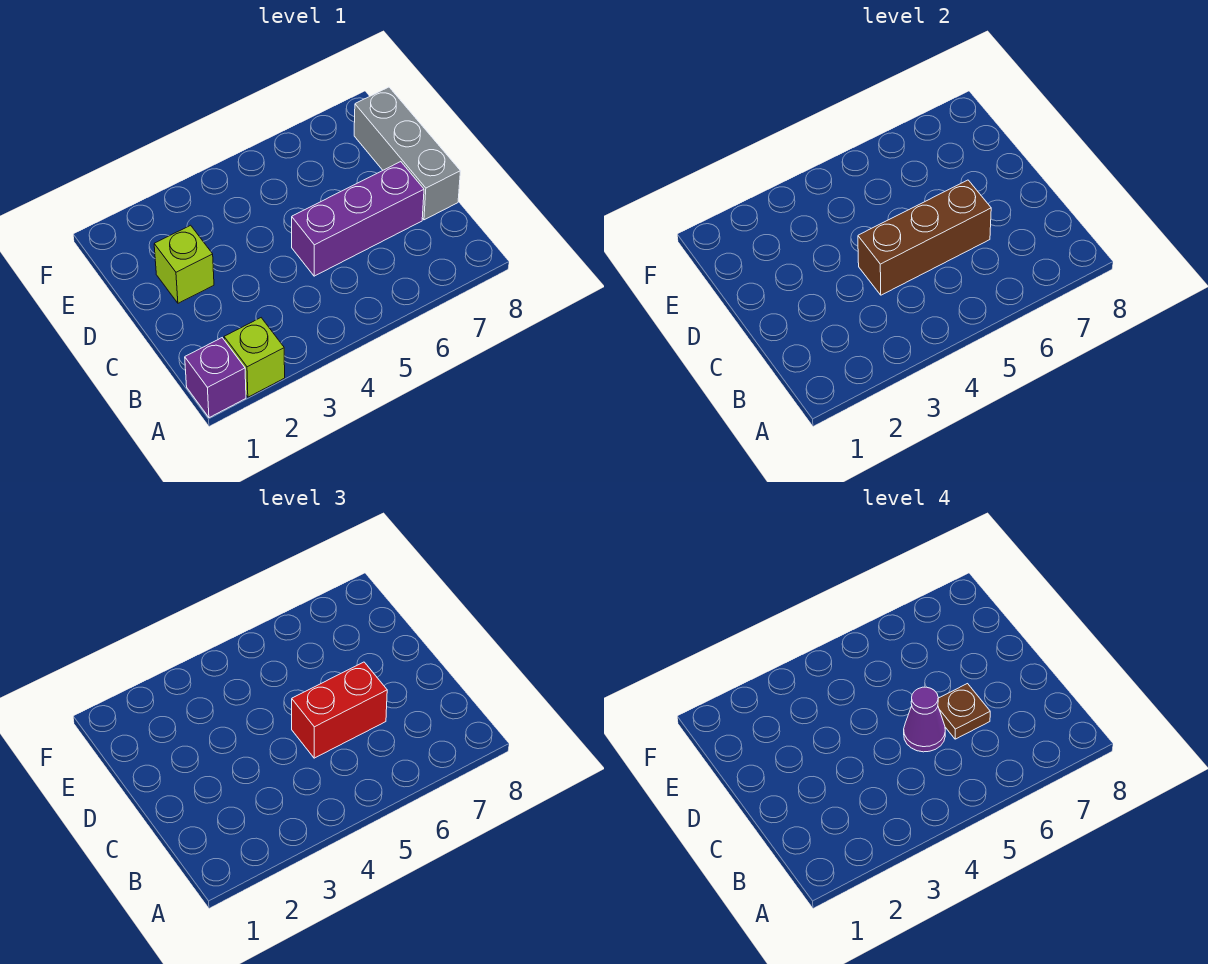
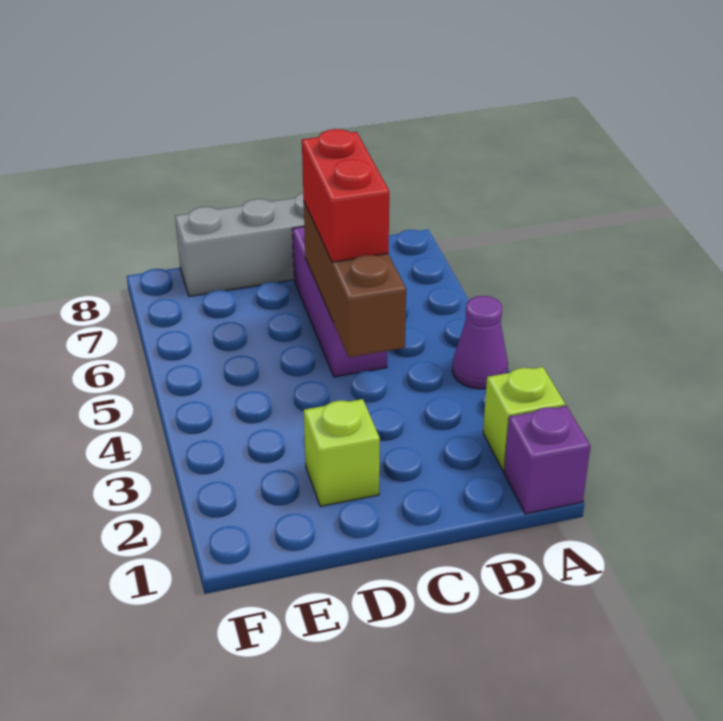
purple 1x1 cone [904,687,945,752] -> purple 1x1 cone moved to [452,296,508,389]
brown 1x1 plate [938,684,990,739] -> none

